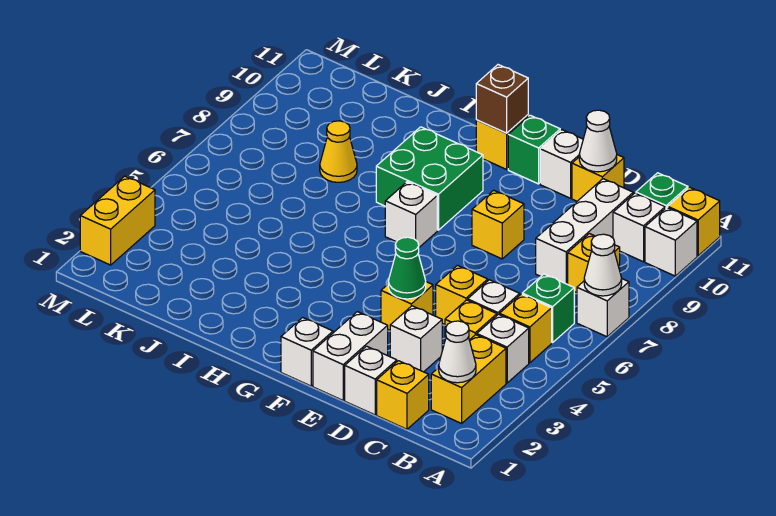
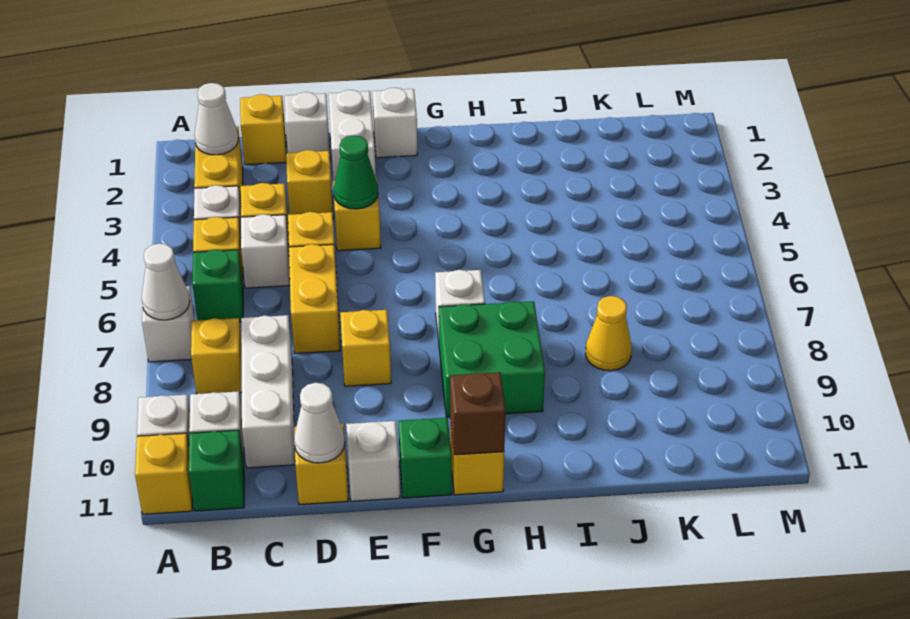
white 1x1 brick [390,306,442,372] -> yellow 1x1 brick [286,150,333,215]
yellow 1x2 brick [80,176,155,265] -> yellow 1x2 brick moved to [289,244,340,353]

